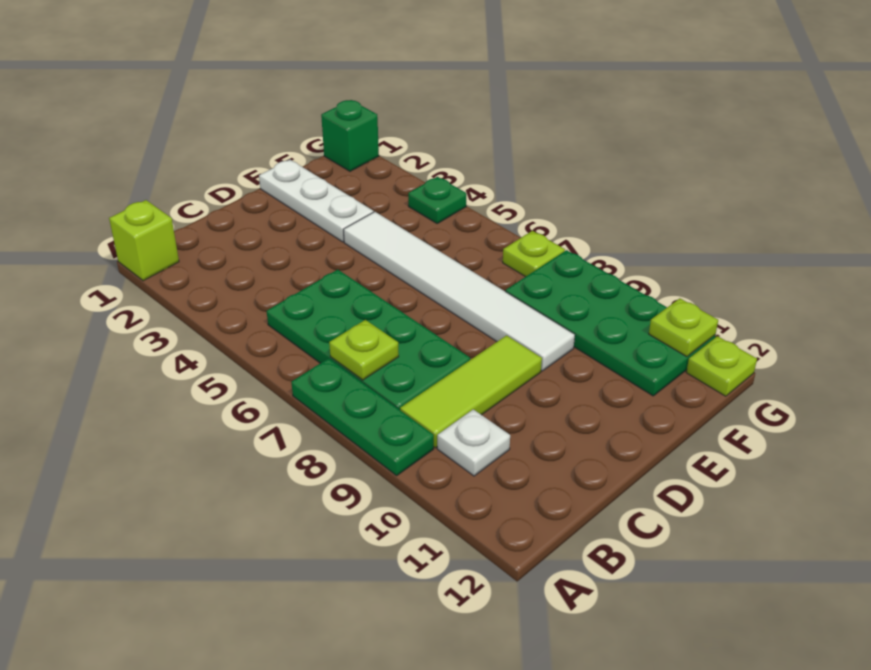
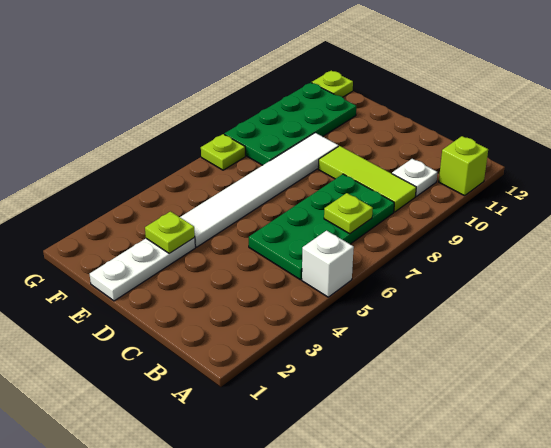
lime 1x1 brick [109,200,179,281] -> lime 1x1 brick moved to [439,136,488,196]
none -> white 1x1 brick [302,231,354,297]
green 1x3 plate [291,358,434,476] -> none
green 1x1 brick [321,100,379,171] -> none
green 1x1 plate [408,177,466,223] -> none
lime 1x1 plate [649,298,718,357] -> lime 1x1 plate moved to [145,212,195,253]

